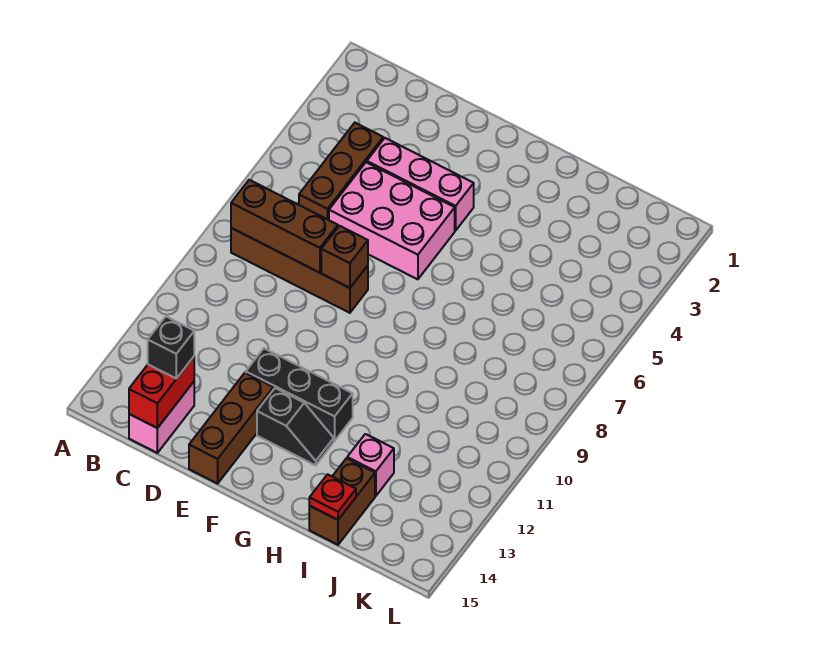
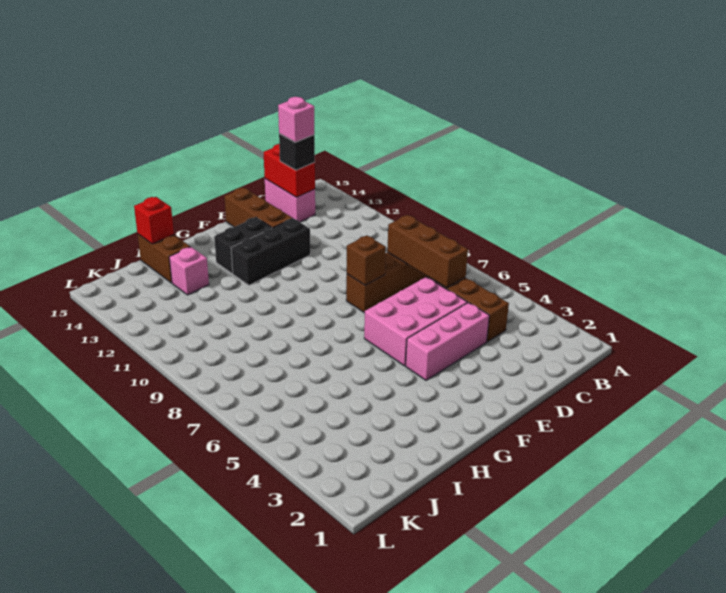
brown 1x3 brick [231,180,338,273] -> brown 1x3 brick turned to [387,215,468,288]
none -> pink 1x1 brick [278,97,314,142]
black 1x2 slope [257,388,334,465] -> black 1x2 brick [214,217,272,273]
red 1x1 plate [309,474,356,520] -> red 1x1 brick [134,197,174,244]

